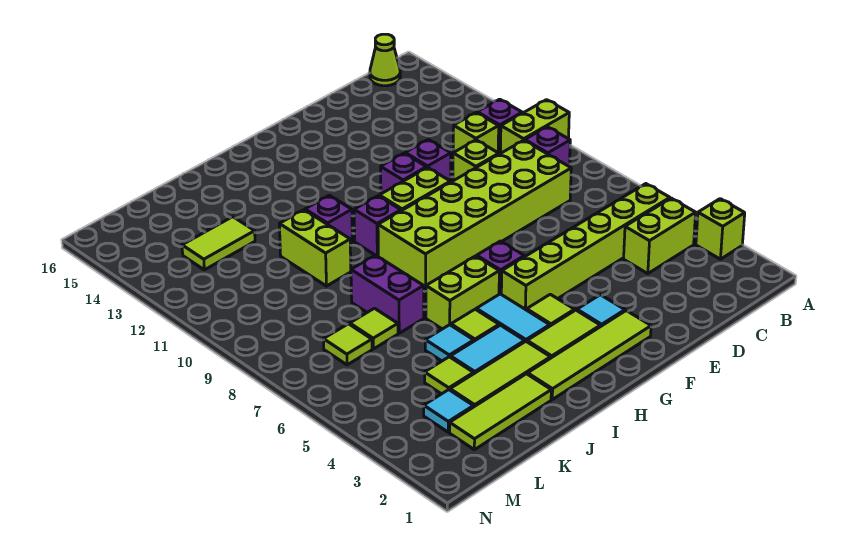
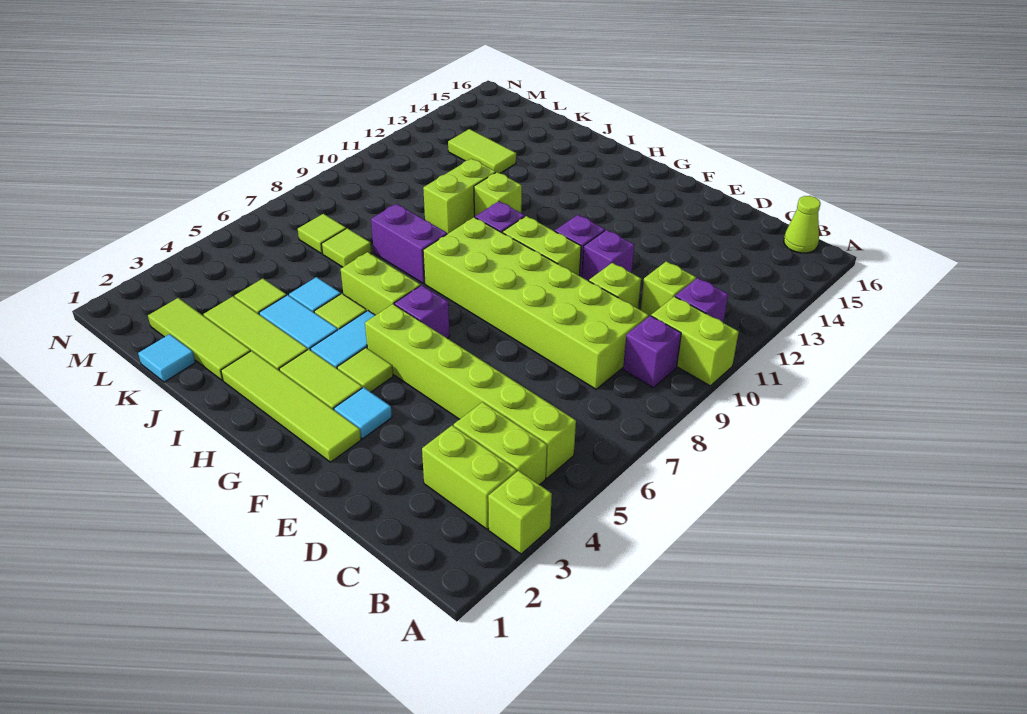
none -> lime 1x2 brick [422,425,517,529]
purple 1x1 brick [305,195,352,243] -> lime 1x1 brick [474,172,522,217]
purple 1x2 brick [351,255,424,333] -> purple 1x2 brick turned to [371,204,447,284]
cyan 1x1 tile [424,390,473,432] -> cyan 1x1 tile moved to [138,334,195,382]

